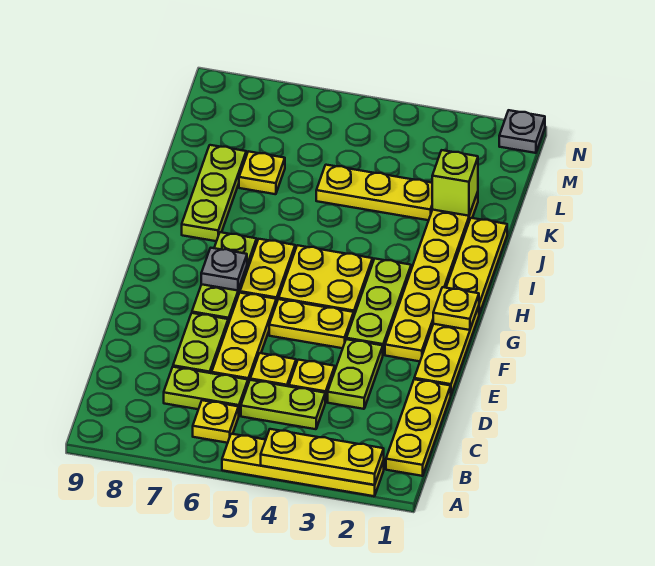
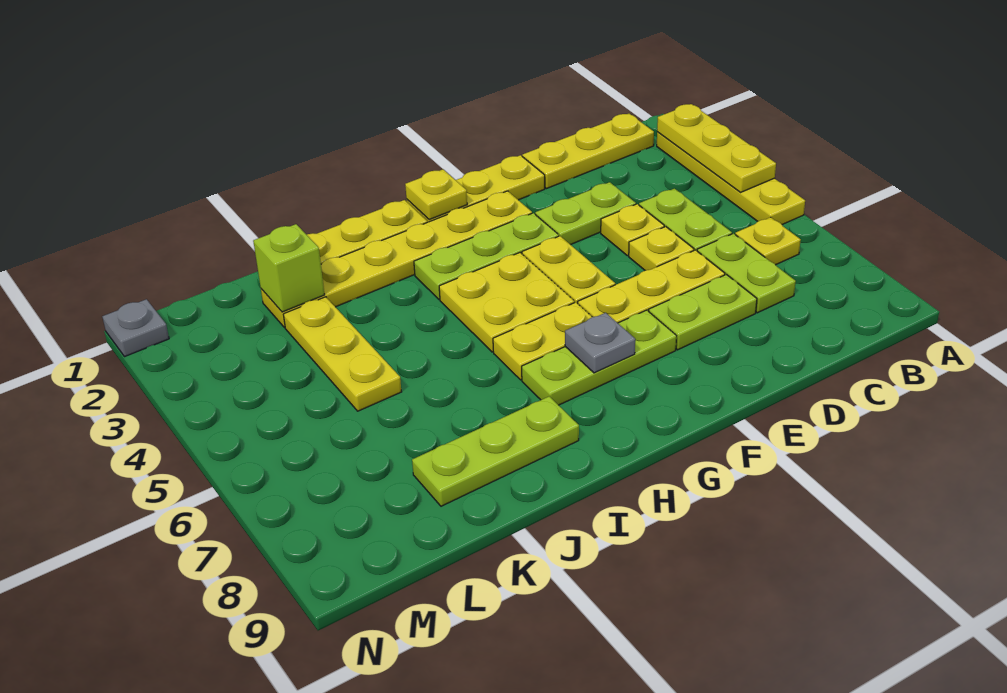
yellow 1x1 plate [239,151,285,194] -> none

